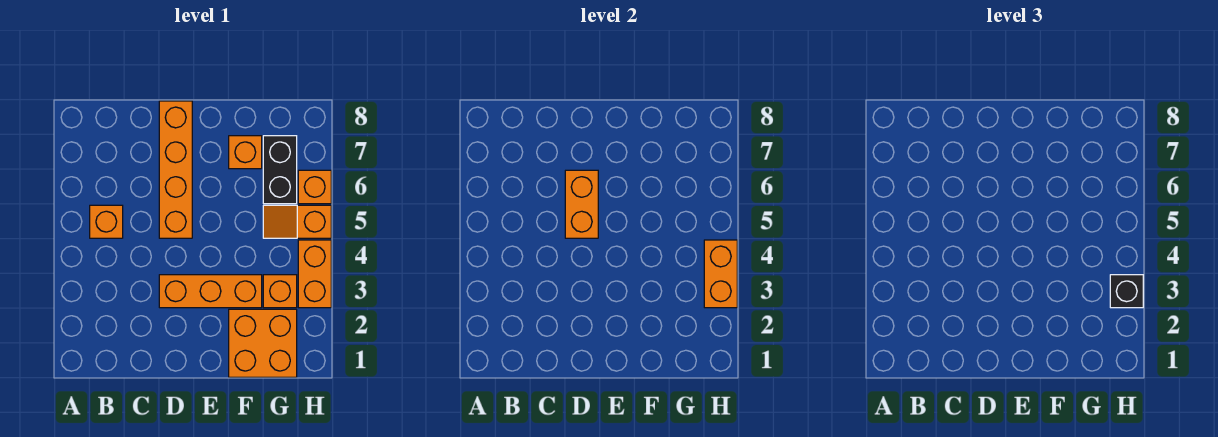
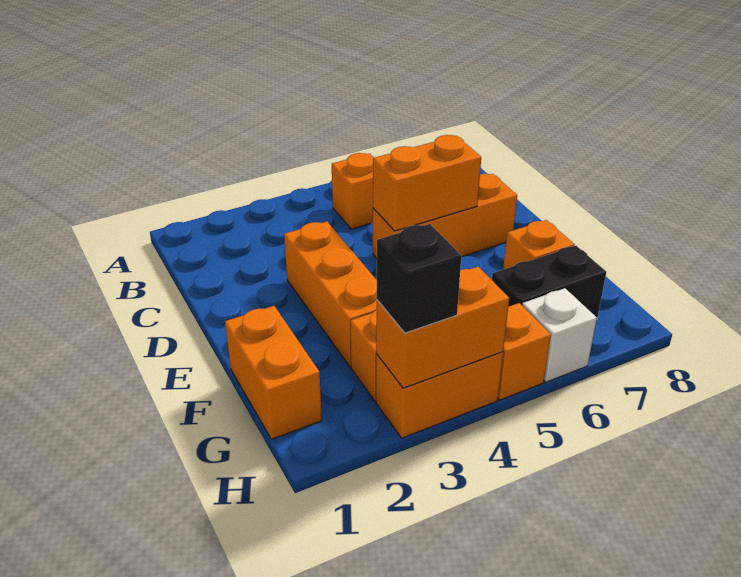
orange 1x4 brick [159,101,192,238] -> orange 1x3 brick [373,174,517,258]
orange 2x2 brick [229,309,297,377] -> orange 1x2 brick [225,306,322,439]
orange 1x1 brick [298,170,331,204] -> white 1x1 brick [522,288,597,382]

